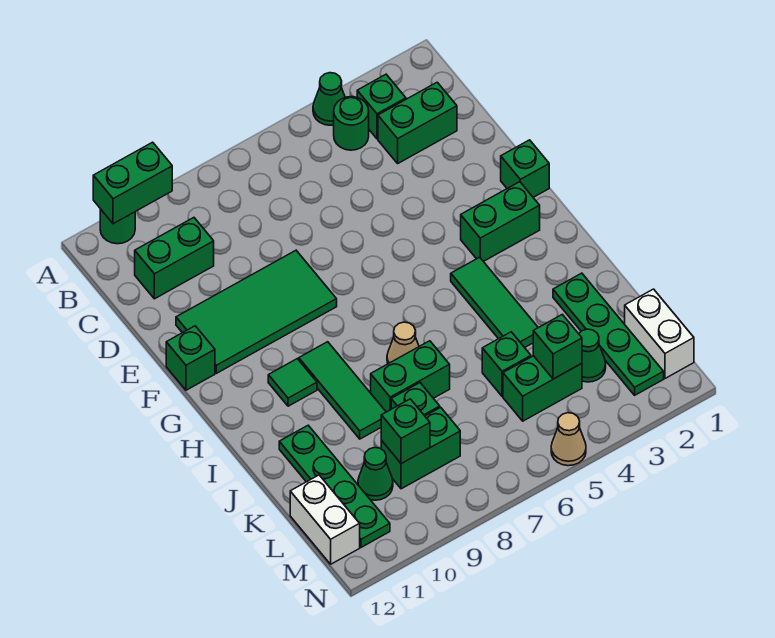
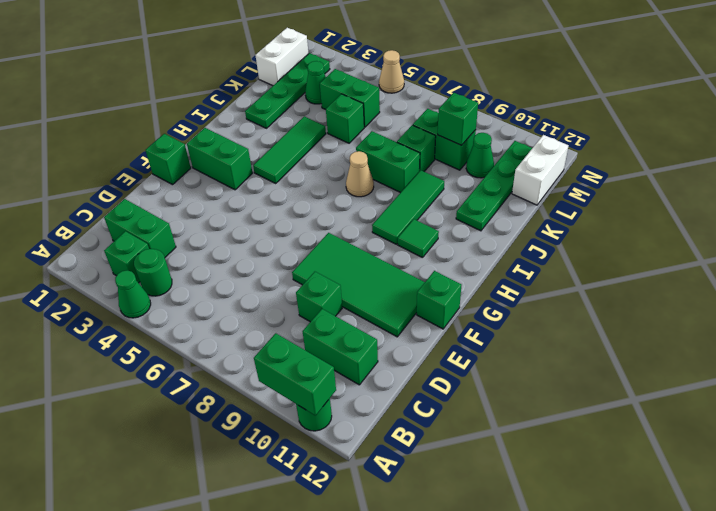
green 1x1 brick [533,314,582,379] -> green 1x1 brick moved to [296,272,342,322]

